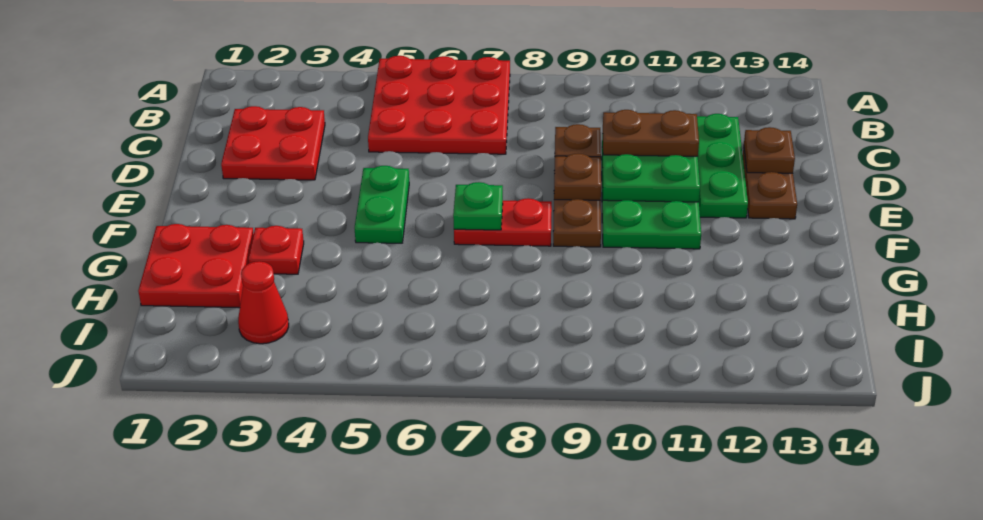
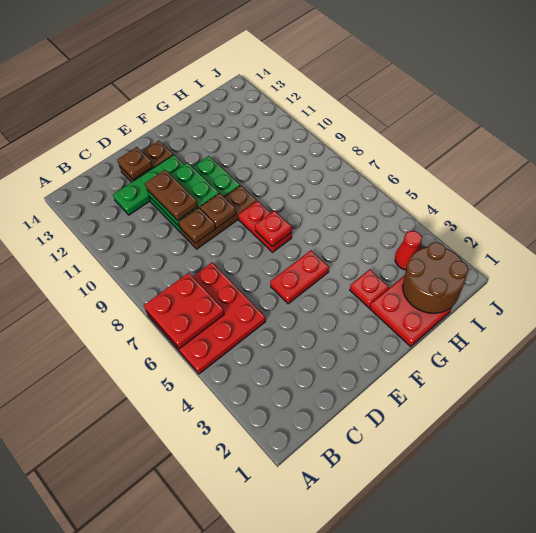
red 2x2 plate [221,106,325,180] -> red 2x2 plate moved to [144,273,224,349]
green 1x2 plate [355,166,409,243] -> red 1x2 plate [270,250,329,304]
green 1x1 plate [453,182,503,230] -> red 1x1 plate [255,211,292,246]
none -> brown 2x2 round brick [403,242,468,313]

